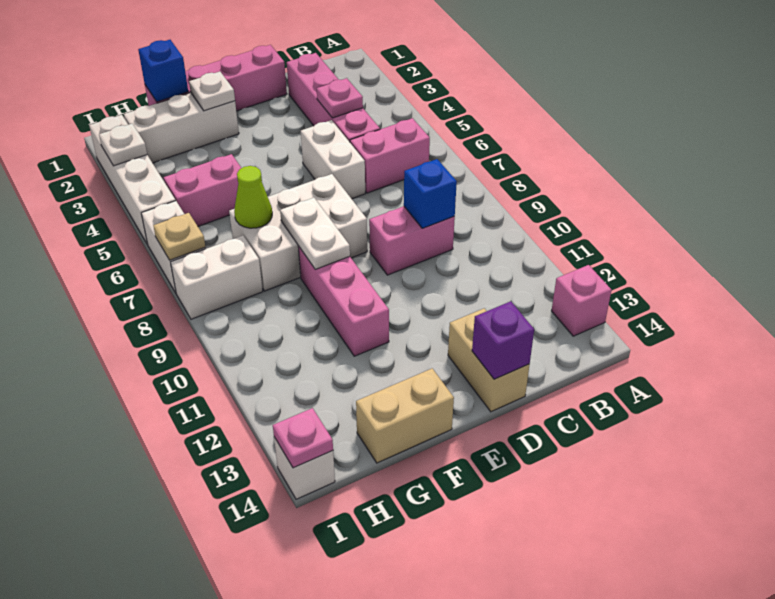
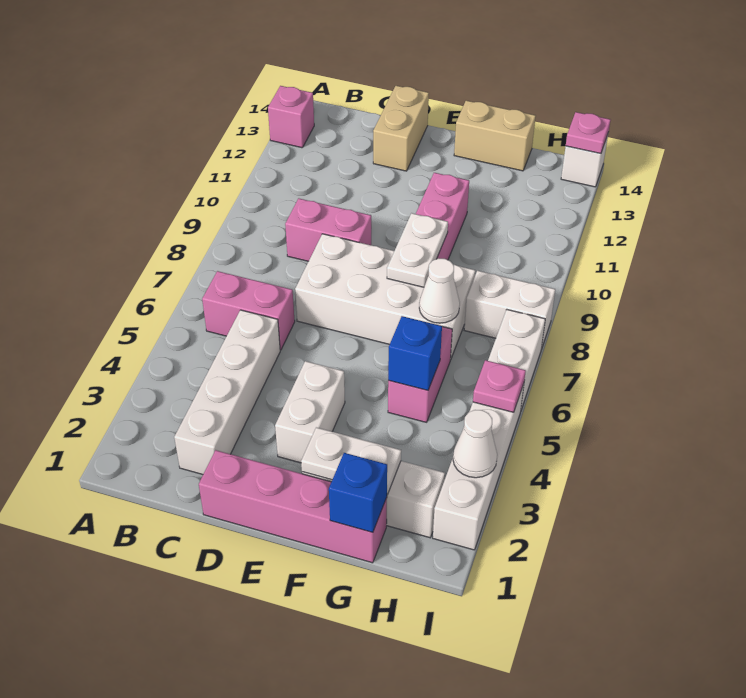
pink 1x4 brick [287,53,380,142] -> white 1x4 brick [174,310,280,474]
pink 1x1 plate [317,78,363,118] -> pink 1x1 plate moved to [473,360,526,412]
blue 1x1 brick [404,159,457,228] -> blue 1x1 brick moved to [388,316,442,390]
white 1x2 brick [301,120,365,199] -> white 1x2 brick moved to [275,361,345,463]
purple 1x1 brick [472,301,534,379] -> none
white 2x3 brick [229,174,367,291] -> white 2x4 brick [295,234,475,360]
white 1x1 plate [189,72,235,111] -> white 1x2 plate [301,427,401,495]
pink 1x2 brick [164,154,241,226] -> pink 1x2 brick turned to [388,327,452,422]
lime 1x1 cone [234,166,272,228] -> white 1x1 cone [419,258,460,323]
white 1x1 plate [99,124,147,166] -> white 1x1 cone [453,410,497,478]
tan 1x1 plate [153,213,205,260] -> none

